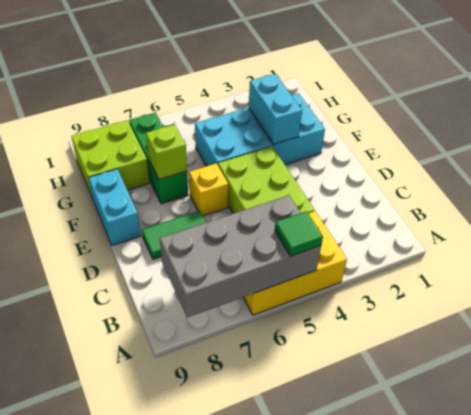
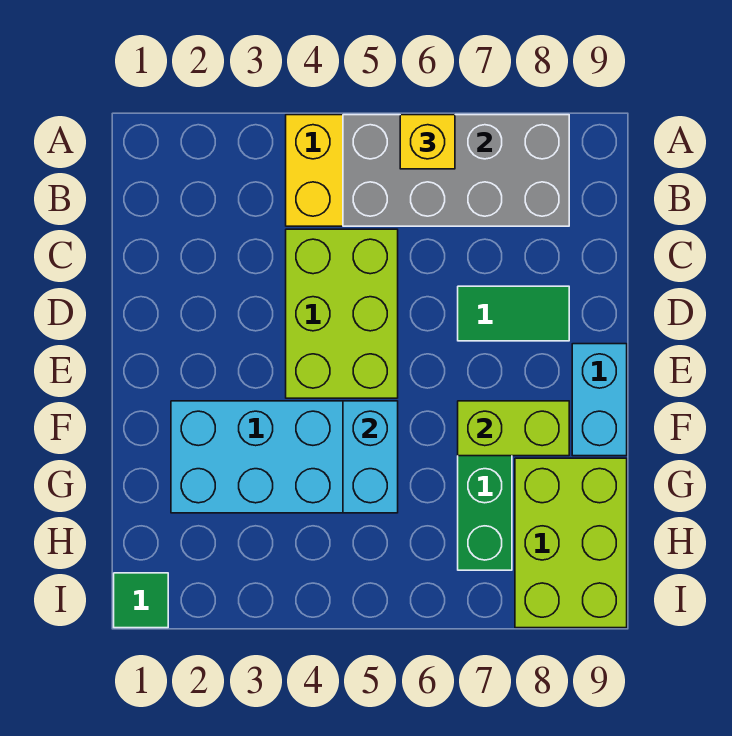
green 1x1 tile [275,211,323,256] -> green 1x1 tile moved to [114,573,168,628]
yellow 1x1 brick [189,163,228,216] -> yellow 1x1 brick moved to [400,115,455,169]
cyan 1x2 brick [249,74,302,144] -> cyan 1x2 brick moved to [343,401,398,513]
lime 1x1 brick [146,125,187,179] -> lime 1x2 brick [458,401,569,456]
lime 2x2 brick [71,120,149,199] -> lime 2x3 brick [515,458,627,628]

